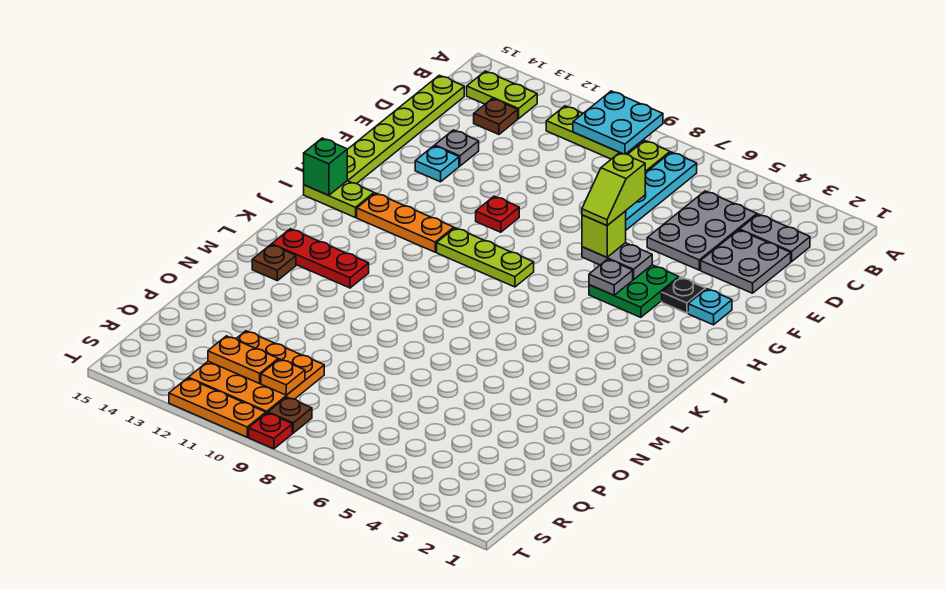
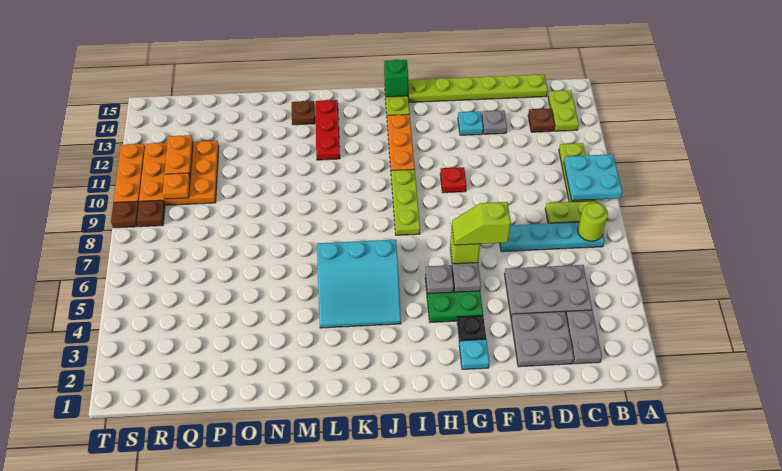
none -> lime 1x1 round brick [578,203,608,241]
none -> cyan 3x3 slope [317,240,401,328]
red 1x1 plate [249,413,292,449] -> brown 1x1 plate [111,201,139,228]

